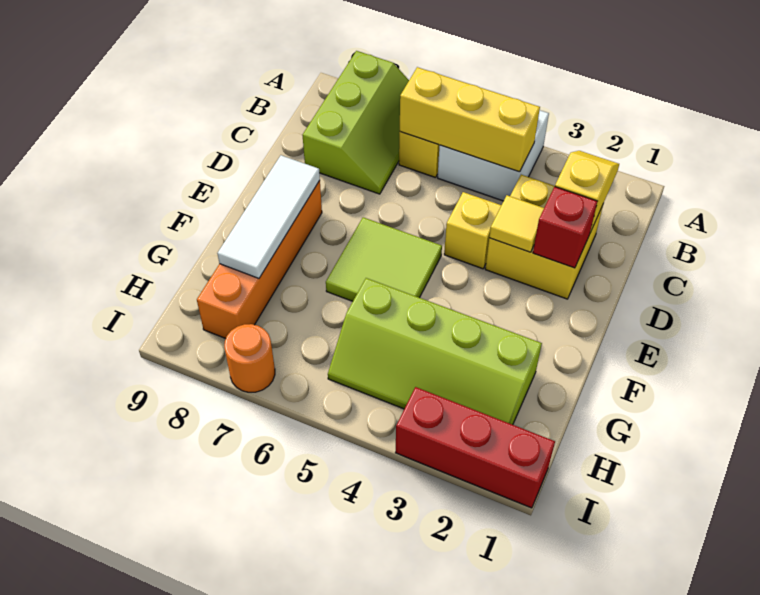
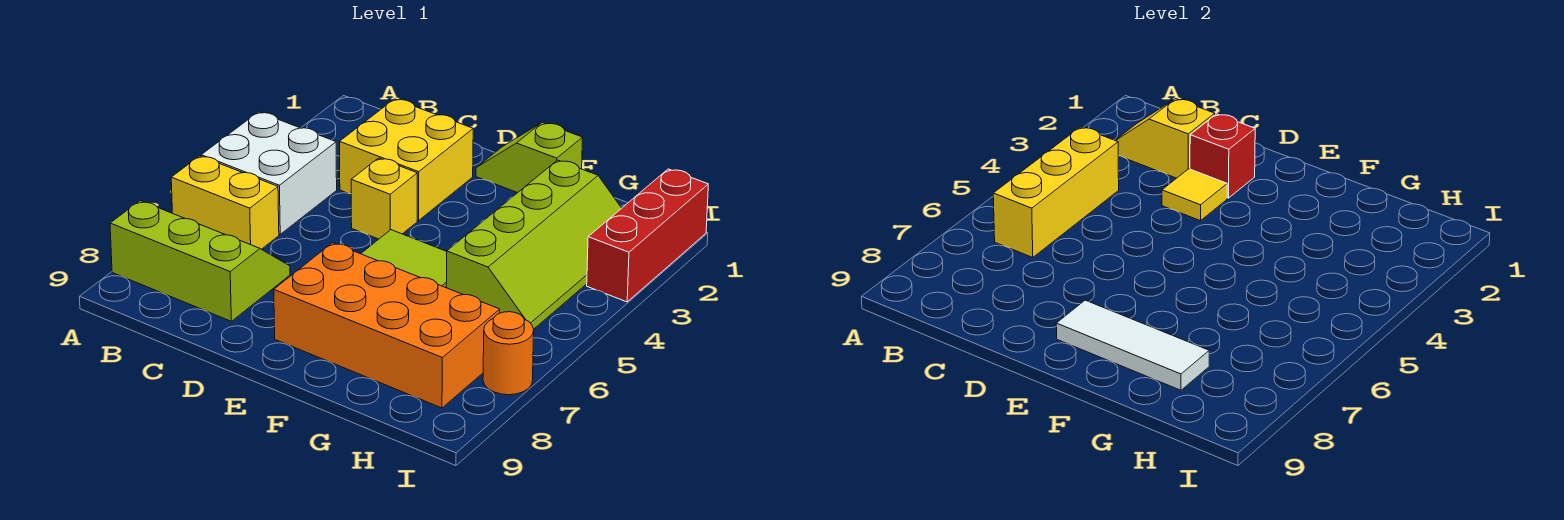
none -> lime 1x2 slope [476,122,583,193]
orange 1x4 brick [197,181,322,339] -> orange 2x4 brick [274,243,500,408]

